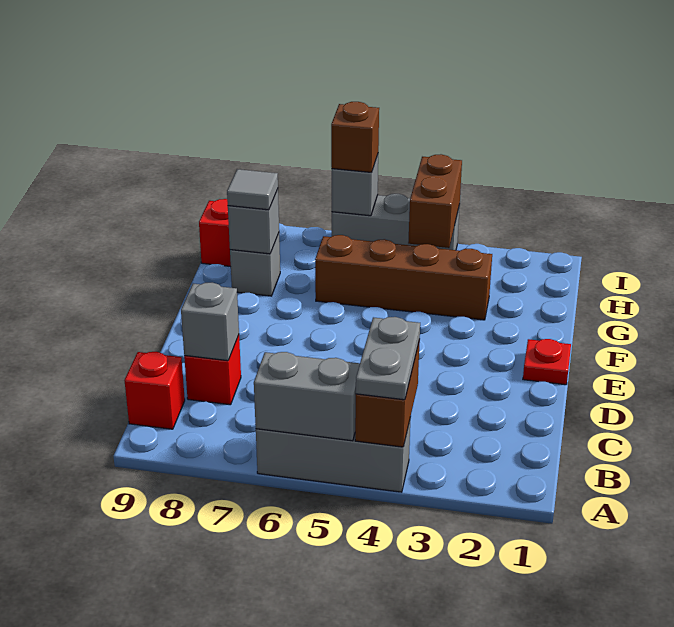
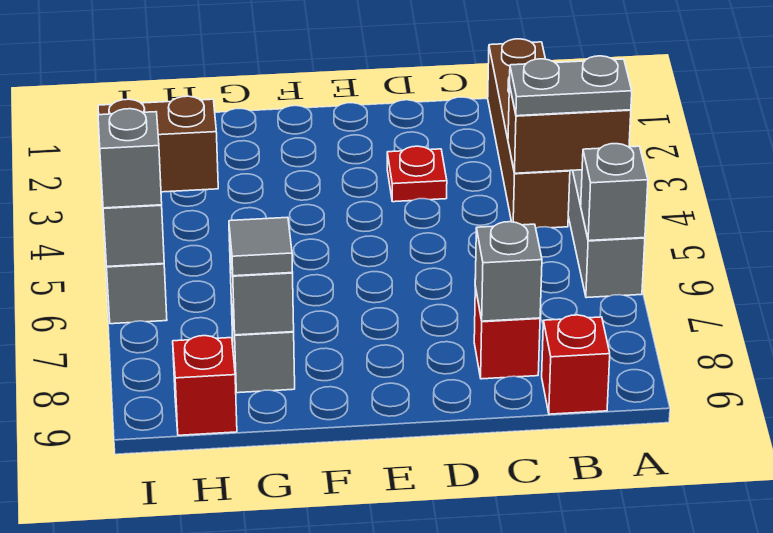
grey 1x2 brick [254,352,360,441] -> grey 1x1 brick [581,144,648,241]
red 1x1 plate [523,339,571,385] -> red 1x1 plate moved to [387,146,447,202]
brown 1x4 brick [315,235,492,320] -> brown 1x4 brick moved to [488,39,570,228]
brown 1x1 brick [331,102,379,172] -> grey 1x1 brick [98,109,162,208]

